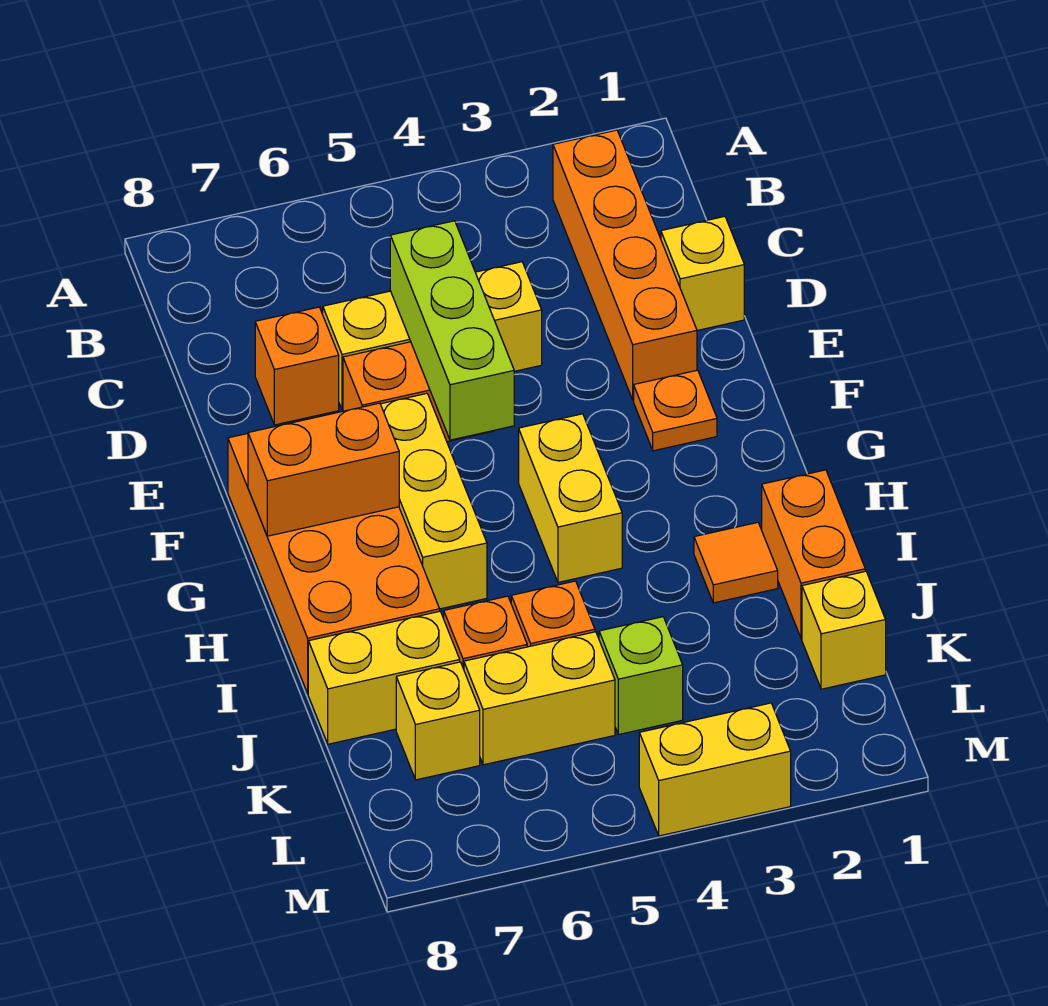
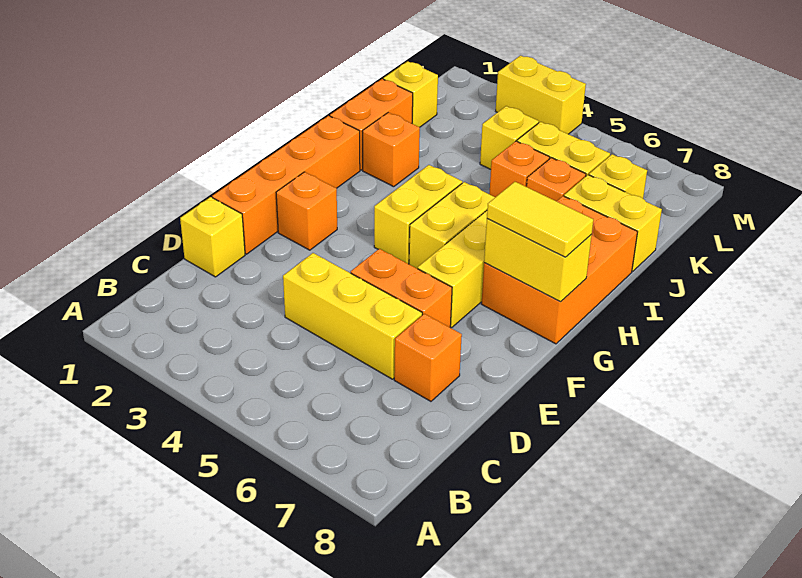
orange 1x4 brick [553,130,697,400] -> orange 1x4 brick moved to [212,116,360,254]
lime 1x3 brick [390,221,514,440] -> none
orange 1x1 plate [634,370,717,451] -> orange 1x1 brick [276,172,337,250]
orange 2x4 brick [228,433,440,693] -> orange 2x3 brick [482,196,637,344]
none -> yellow 1x2 brick [409,182,495,269]
orange 1x2 brick [248,403,399,536] -> yellow 1x2 brick [484,219,592,302]
none -> yellow 1x2 tile [487,182,593,257]
orange 1x1 tile [694,522,778,603] -> orange 1x1 brick [362,113,420,187]
lime 1x1 brick [599,617,683,735] -> yellow 1x1 brick [480,106,539,170]

